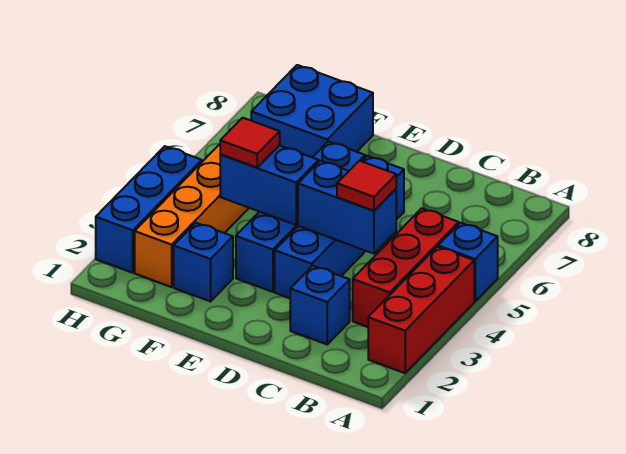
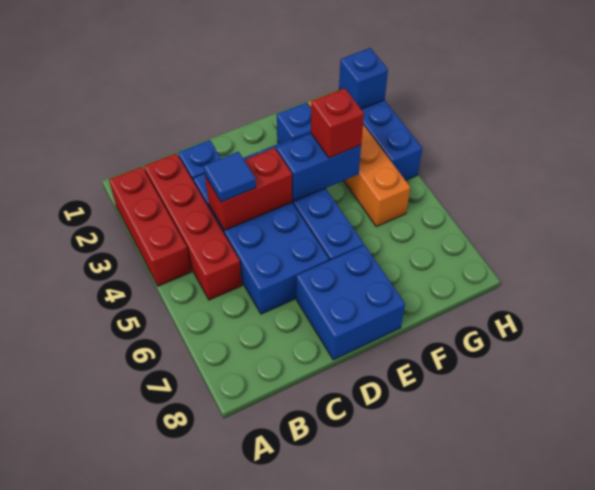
blue 1x1 brick [438,223,498,301] -> blue 1x1 brick moved to [339,48,388,109]
red 1x3 brick [353,208,459,327] -> red 1x4 brick [144,153,242,300]
blue 1x2 brick [298,161,396,254] -> red 1x2 brick [205,148,292,231]
red 1x1 tile [337,161,396,211] -> blue 1x1 tile [204,152,256,202]
blue 1x4 brick [275,156,404,298] -> blue 2x4 brick [193,152,329,314]
red 1x1 tile [220,118,280,168] -> red 1x1 brick [311,88,364,158]
blue 2x2 brick [251,65,373,157] -> blue 2x2 brick moved to [296,245,405,360]

